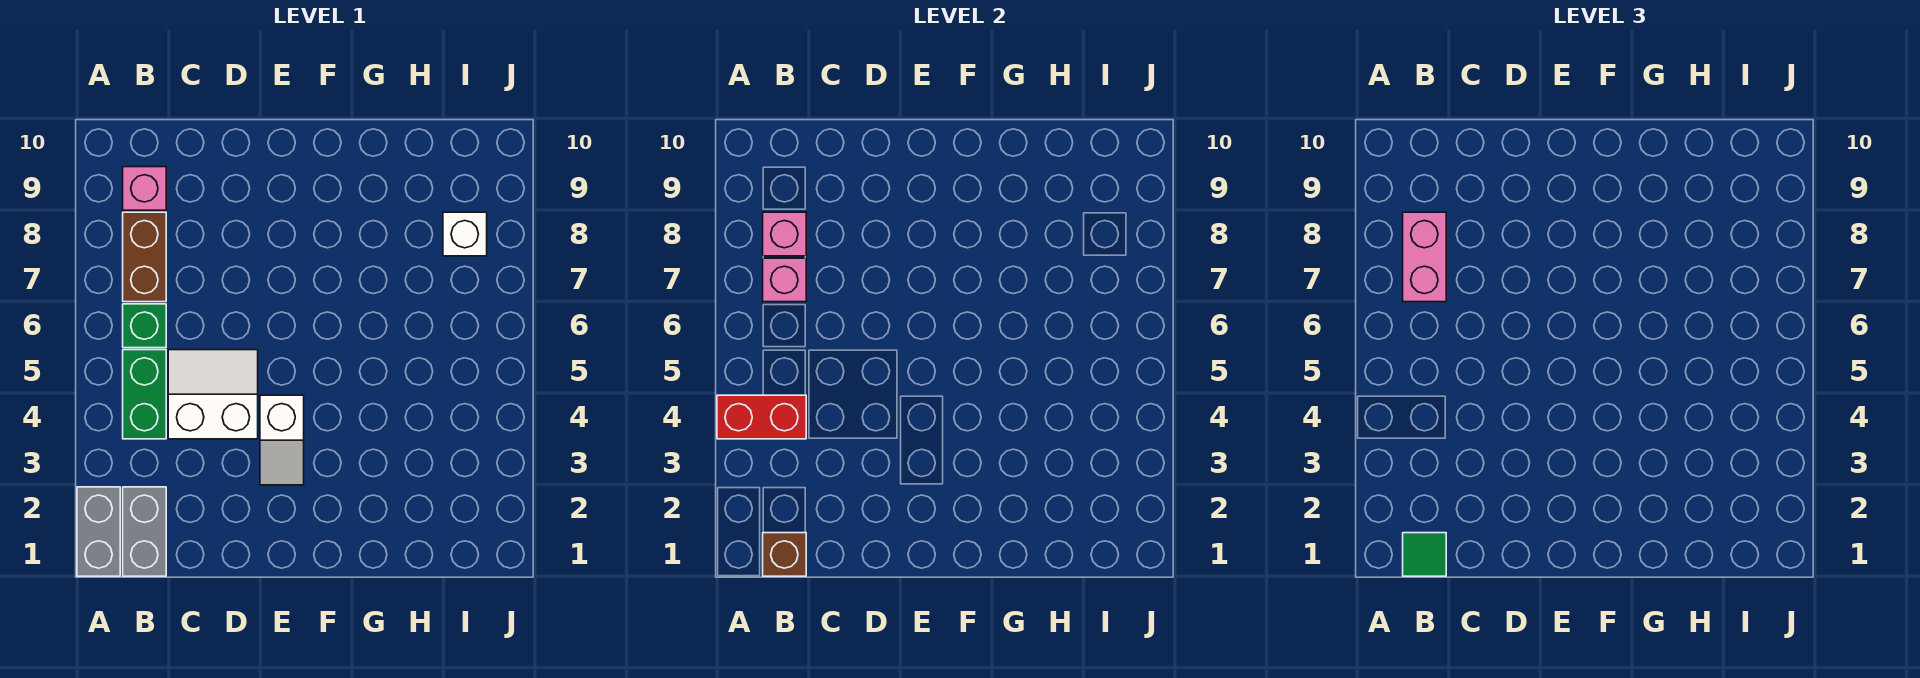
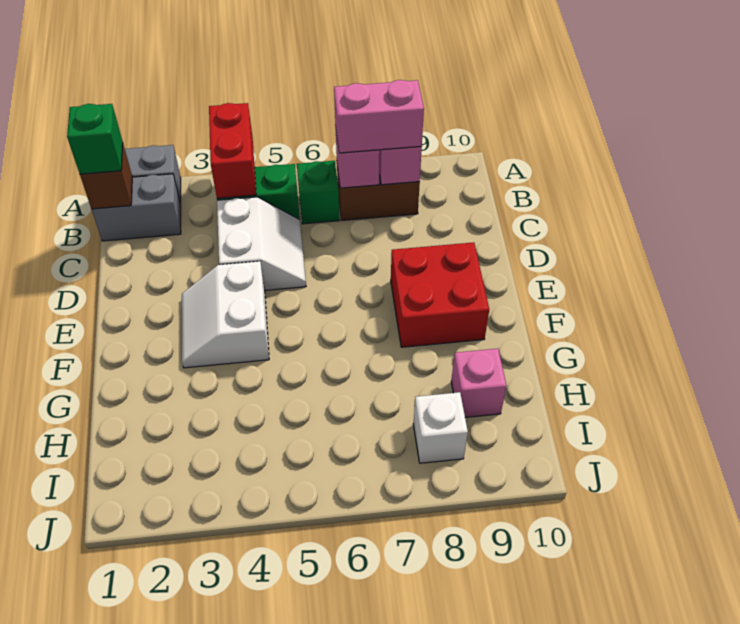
green 1x1 tile [1403,533,1446,576] -> green 1x1 brick [67,104,123,174]
pink 1x1 brick [123,167,166,210] -> pink 1x1 brick moved to [451,349,507,417]
white 1x2 slope [260,395,304,485] -> white 2x2 slope [182,261,269,368]
none -> red 2x2 brick [391,242,489,347]

